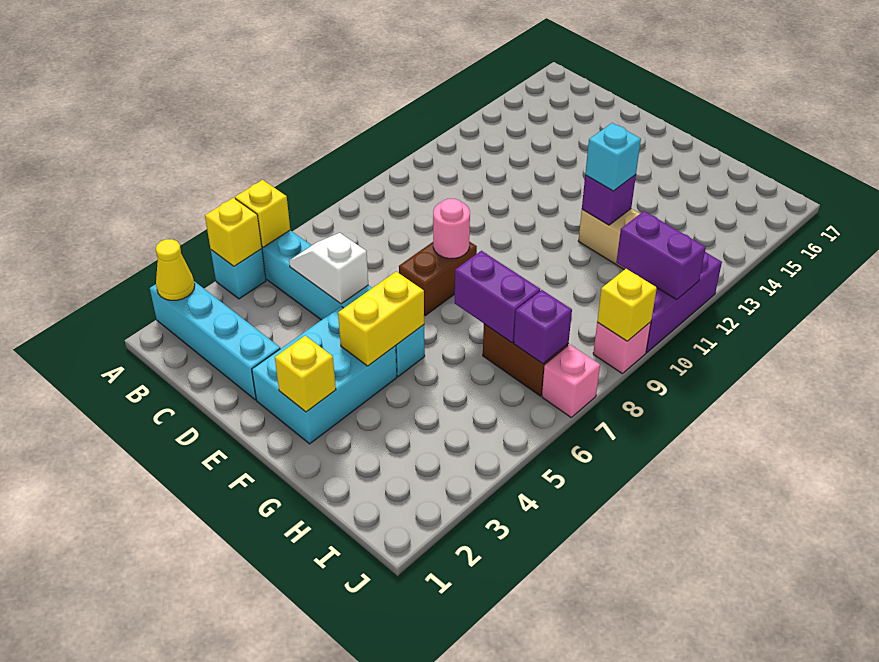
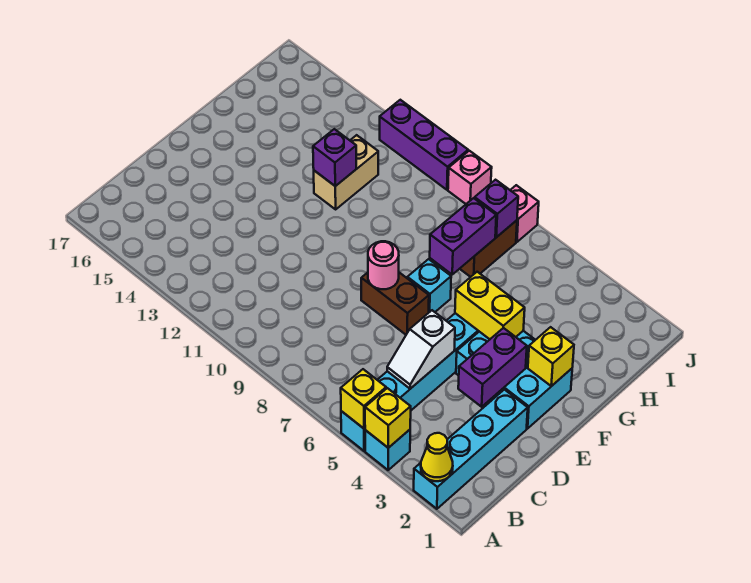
cyan 1x1 brick [585,123,641,191] -> cyan 1x1 brick moved to [407,259,451,312]
purple 1x2 brick [616,211,706,299] -> purple 1x2 brick moved to [458,328,527,407]
yellow 1x1 brick [597,269,657,341] -> none

